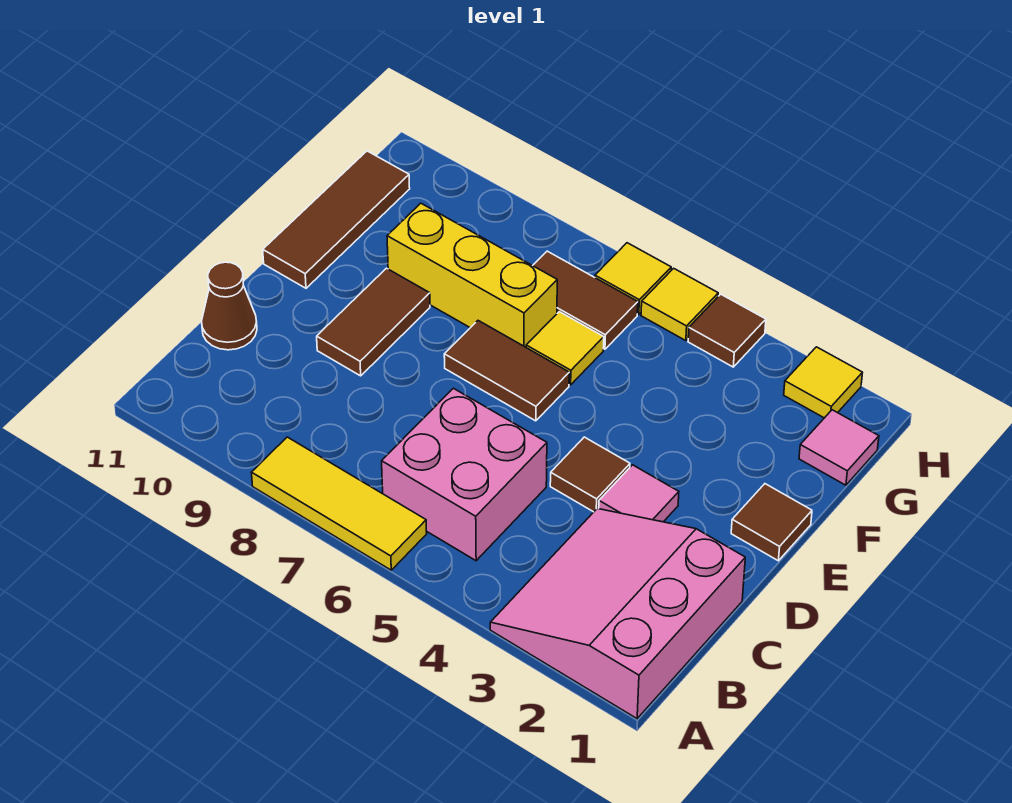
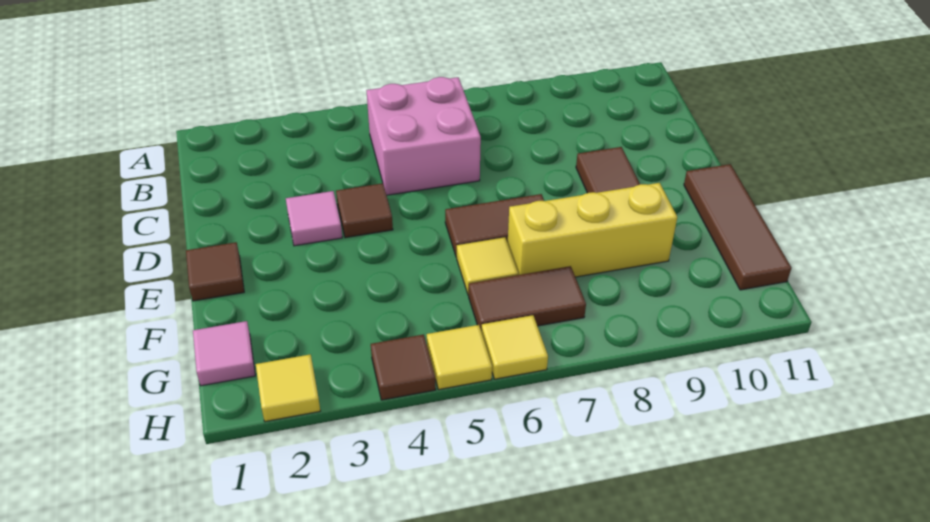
pink 3x3 slope [490,509,745,719] -> none
yellow 1x3 tile [252,437,427,570] -> none
brown 1x1 cone [202,262,257,350] -> none

